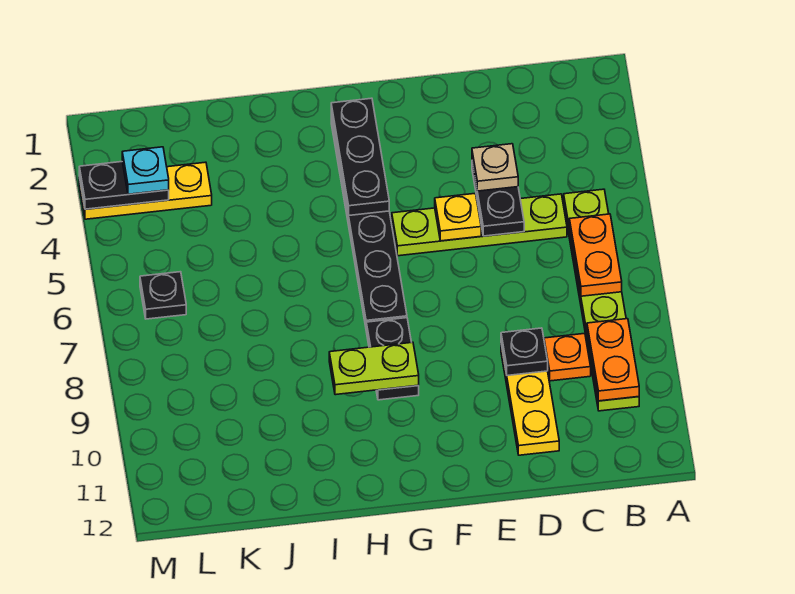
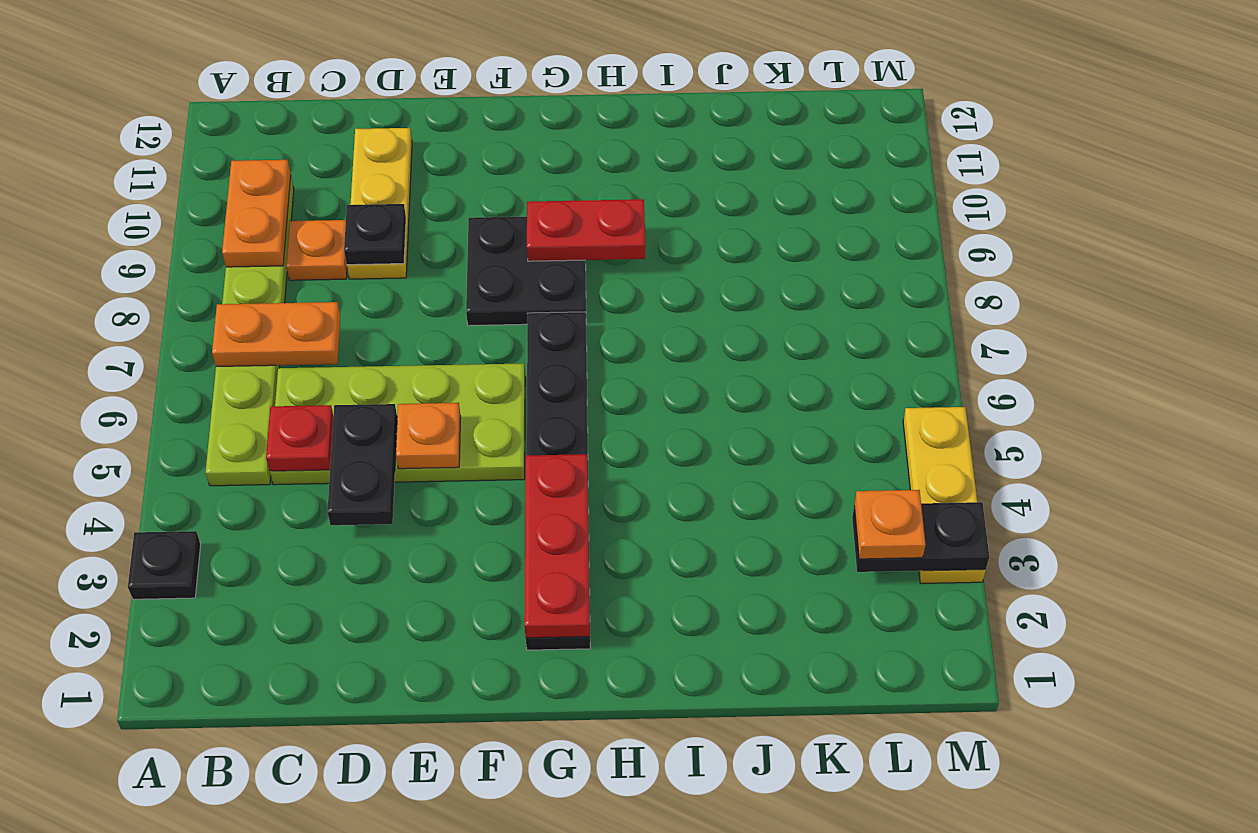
orange 1x2 plate [569,214,622,296] -> orange 1x2 plate turned to [212,302,340,366]
lime 1x4 plate [392,194,567,256] -> lime 2x4 plate [270,363,525,485]
none -> red 1x1 plate [266,405,333,471]
tan 1x1 plate [472,144,518,191] -> none
yellow 1x1 plate [435,194,481,241] -> orange 1x1 plate [396,403,461,469]
black 1x3 plate [331,98,389,215] -> red 1x3 plate [524,454,590,638]
black 1x2 plate [366,318,419,400] -> black 2x2 plate [466,217,586,326]
lime 1x2 plate [329,342,419,395] -> red 1x2 plate [527,199,645,261]
yellow 1x3 plate [79,162,212,219] -> yellow 1x3 plate turned to [903,407,986,583]
cyan 1x1 plate [122,147,169,194] -> orange 1x1 plate [854,490,926,559]
black 1x1 plate [140,272,186,319] -> black 1x1 plate moved to [128,531,201,599]

